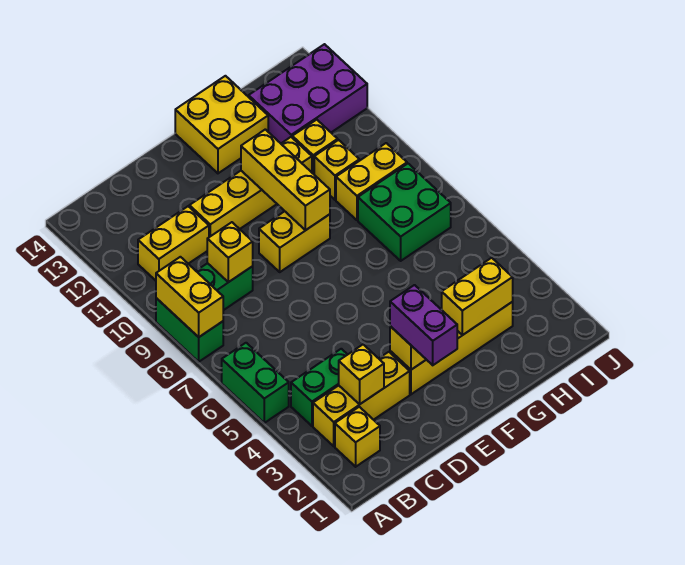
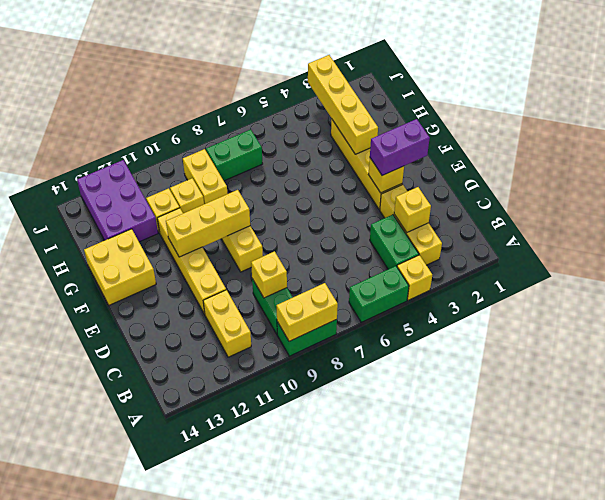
yellow 1x1 brick [335,407,380,467] -> yellow 1x1 brick moved to [397,255,432,300]
yellow 1x2 brick [442,258,513,335] -> yellow 1x4 brick [308,55,378,154]
green 2x2 brick [358,164,451,261] -> green 1x2 brick [206,130,263,181]

